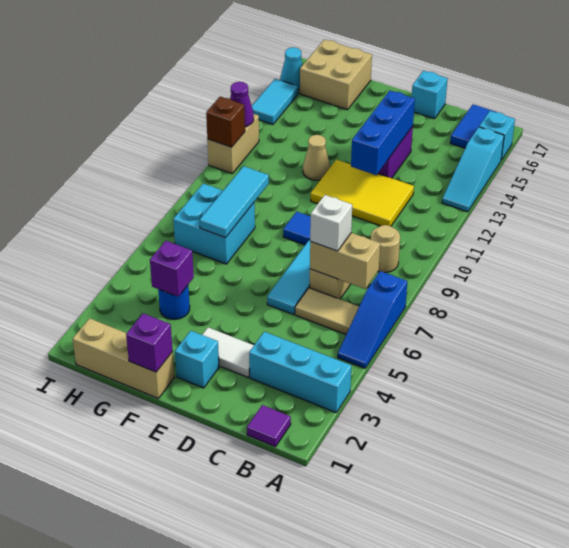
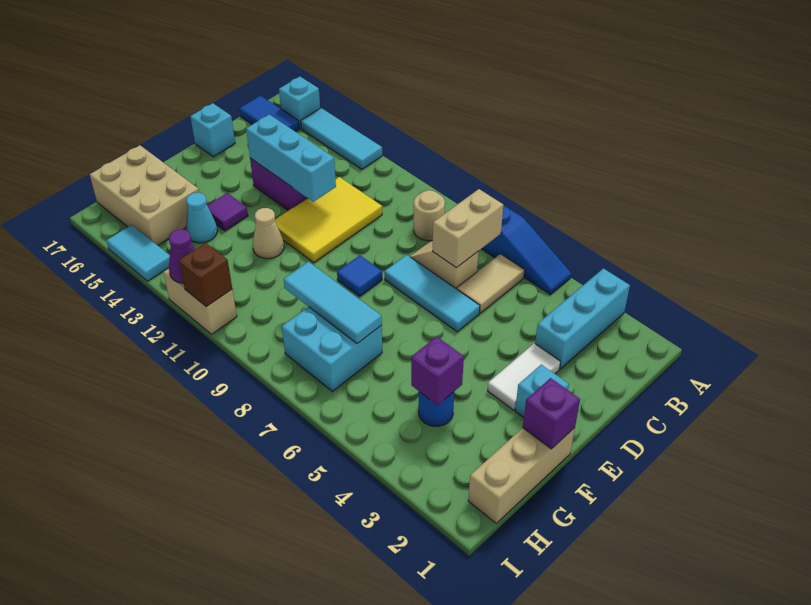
cyan 1x3 slope [442,127,504,212] -> cyan 1x3 tile [301,108,382,169]
purple 1x1 tile [247,405,291,447] -> purple 1x1 tile moved to [207,193,248,231]
white 1x1 brick [310,195,352,251] -> none
blue 1x3 brick [351,91,415,175] -> cyan 1x3 brick [246,114,336,202]
tan 2x2 brick [300,40,372,110] -> tan 2x3 brick [90,145,199,245]
cyan 1x1 cone [280,47,303,90] -> cyan 1x1 cone moved to [186,193,217,243]

